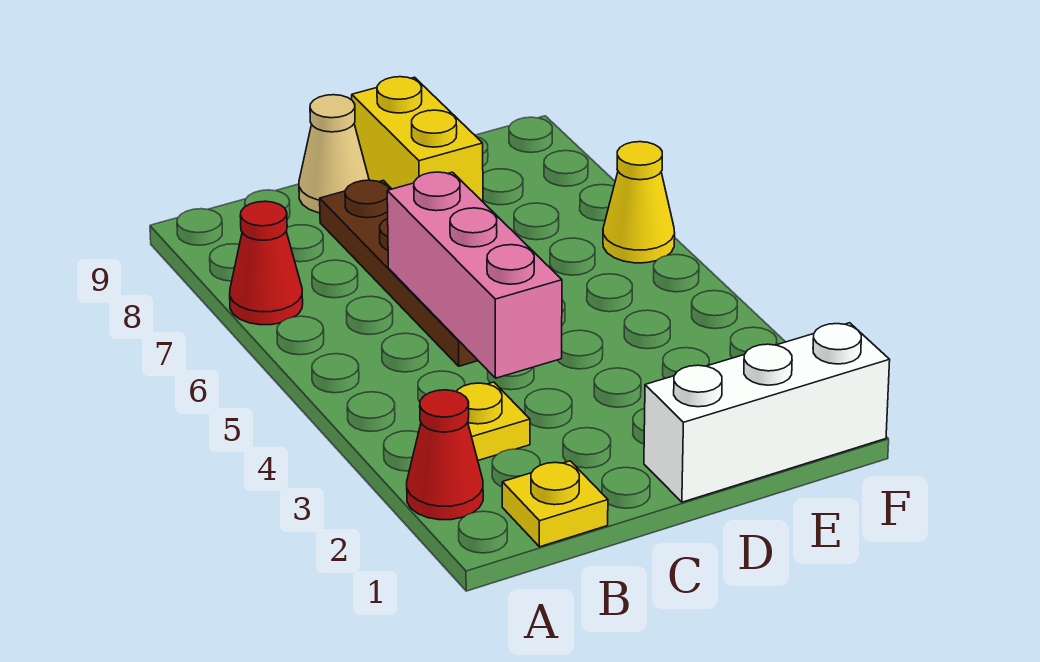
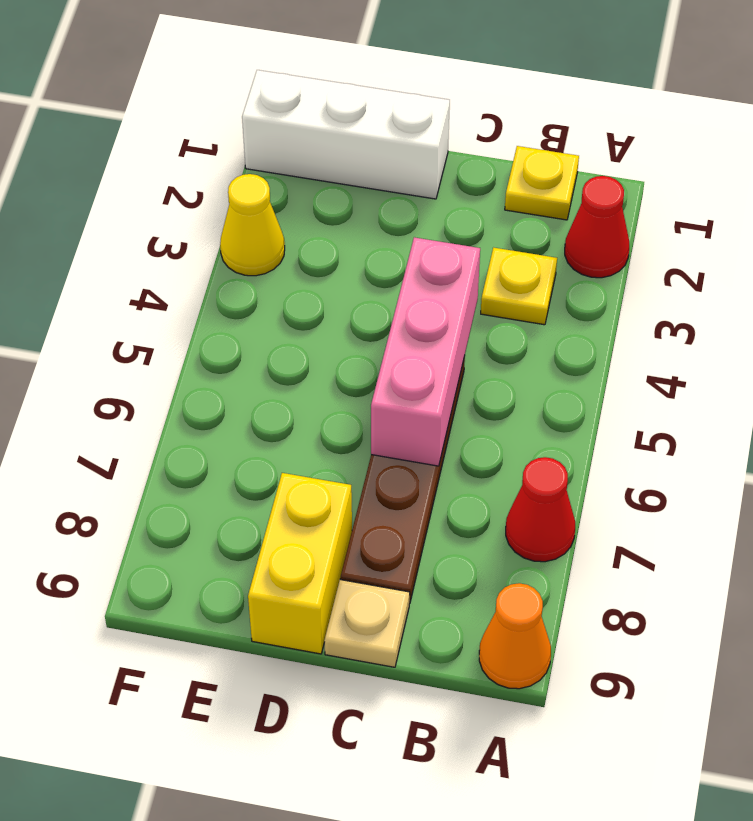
none -> orange 1x1 cone [479,583,551,689]
tan 1x1 cone [299,95,369,213] -> tan 1x1 plate [324,579,410,667]
yellow 1x1 cone [603,142,675,263] -> yellow 1x1 cone moved to [220,174,285,276]

